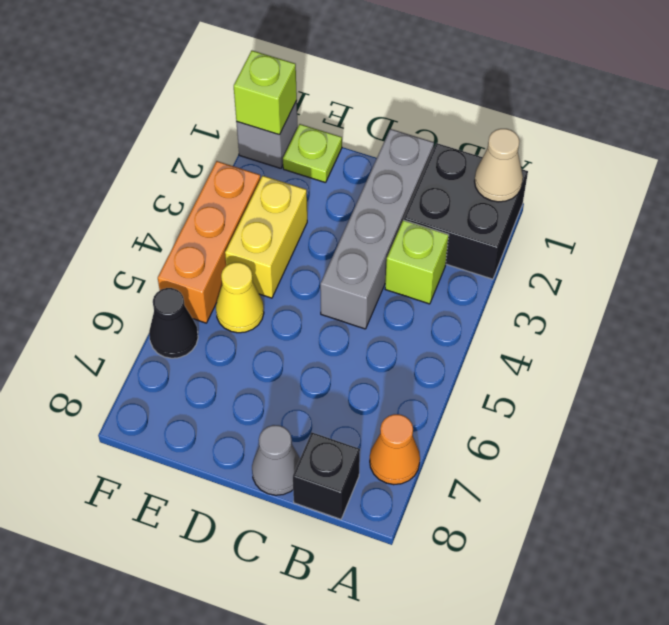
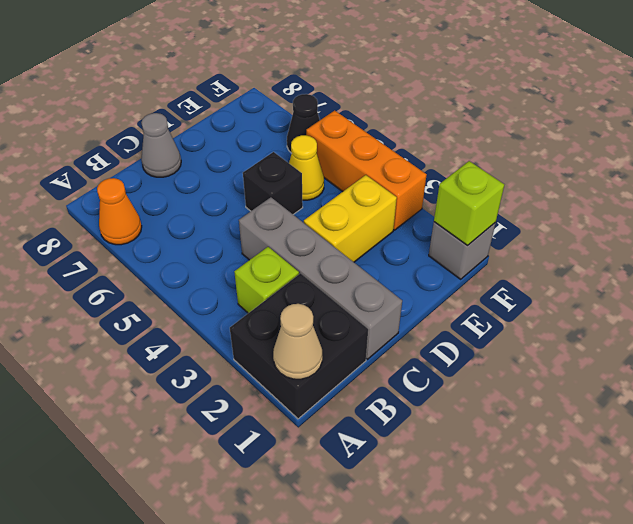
black 1x1 brick [293,432,360,519] -> black 1x1 brick moved to [243,152,303,214]
lime 1x1 plate [283,124,342,183] -> none
yellow 1x2 brick [225,176,307,298] -> yellow 1x2 brick turned to [304,175,397,262]

